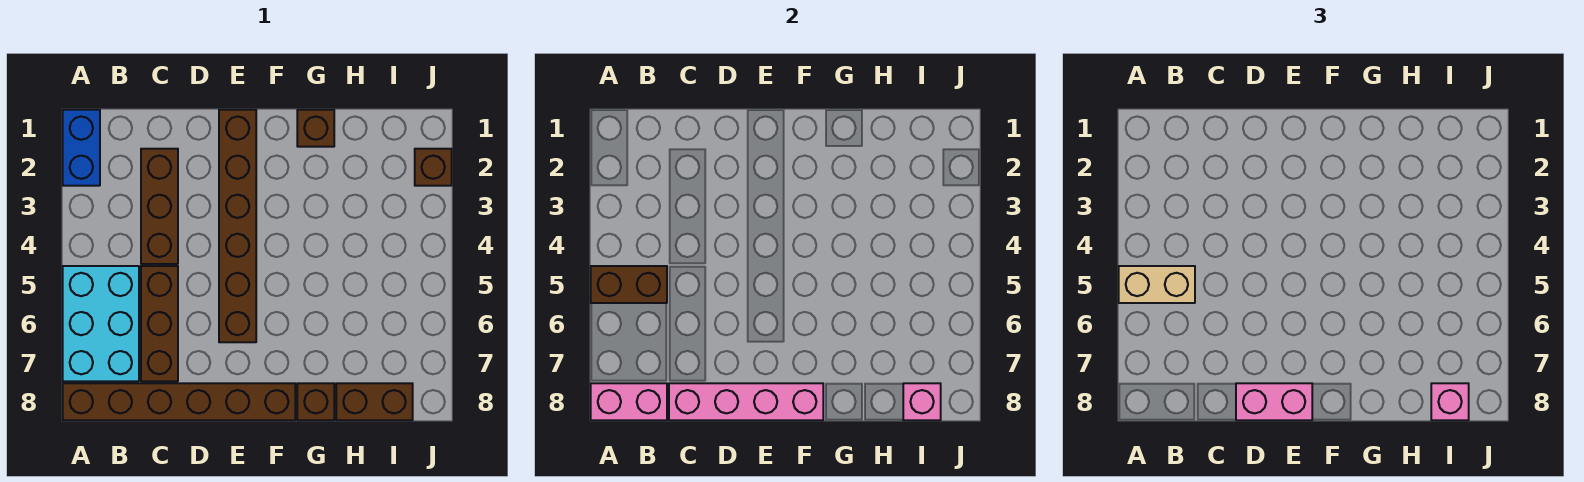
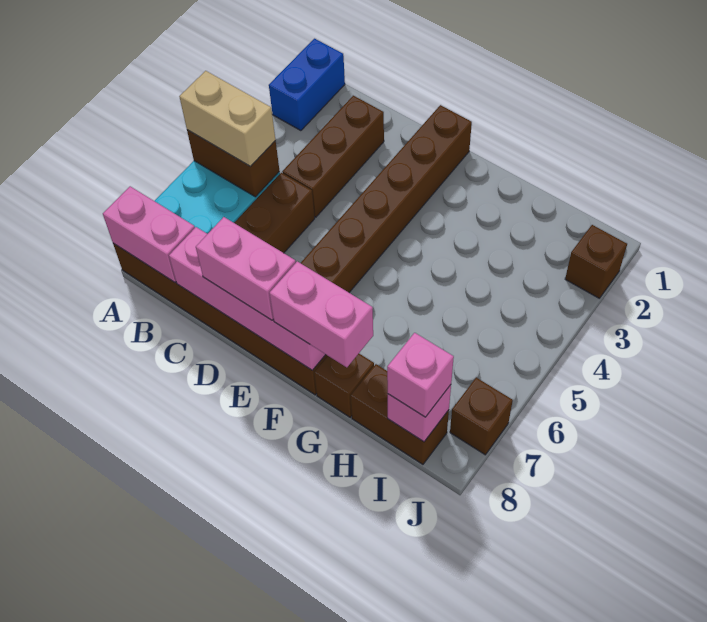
none -> pink 1x2 brick [269,261,373,367]
brown 1x1 brick [297,110,334,147] -> brown 1x1 brick moved to [450,378,513,455]

